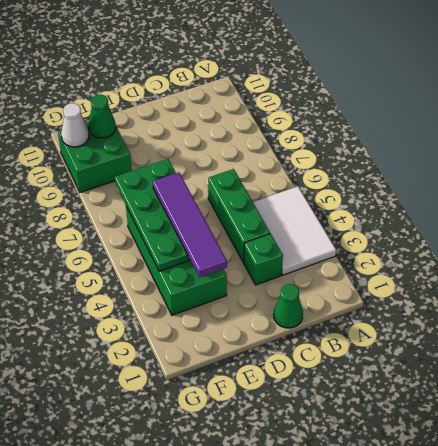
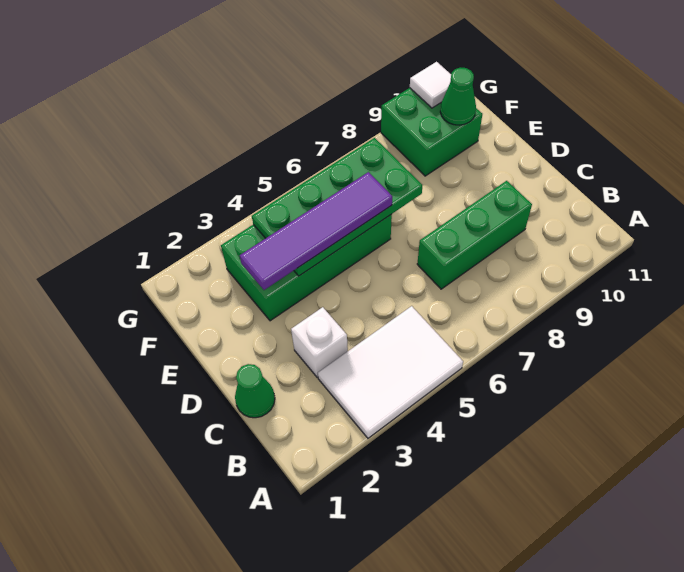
green 1x1 brick [244,234,283,285] -> white 1x1 brick [291,307,348,377]
green 1x3 brick [208,169,270,262] -> green 1x3 brick moved to [417,181,532,289]
white 1x1 cone [61,103,89,147] -> white 1x1 tile [410,62,451,108]

